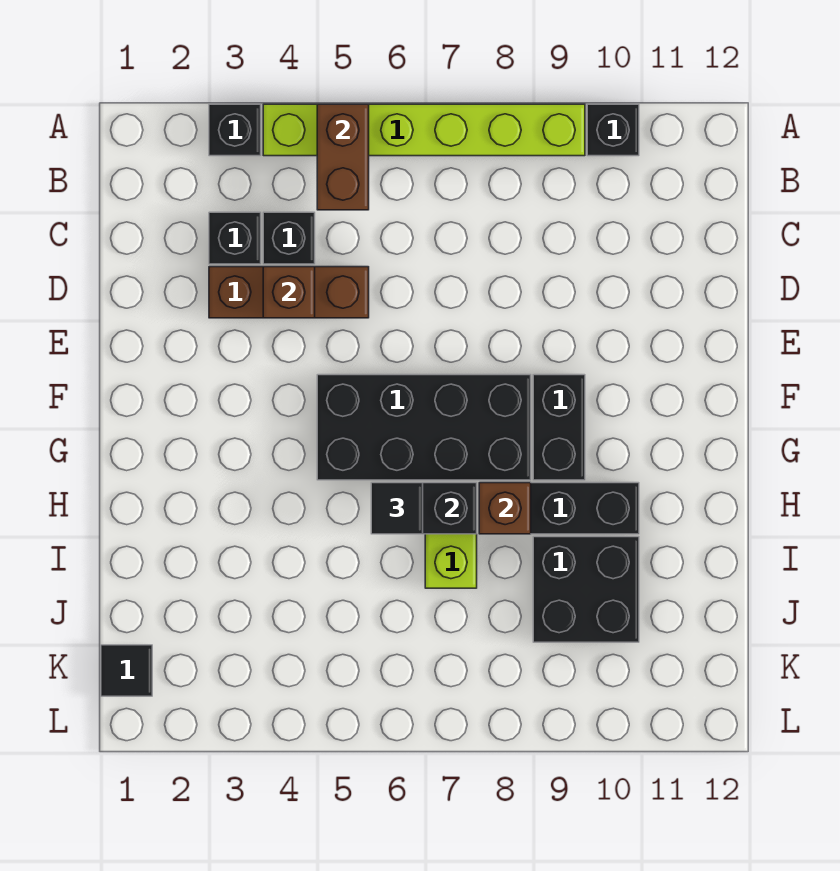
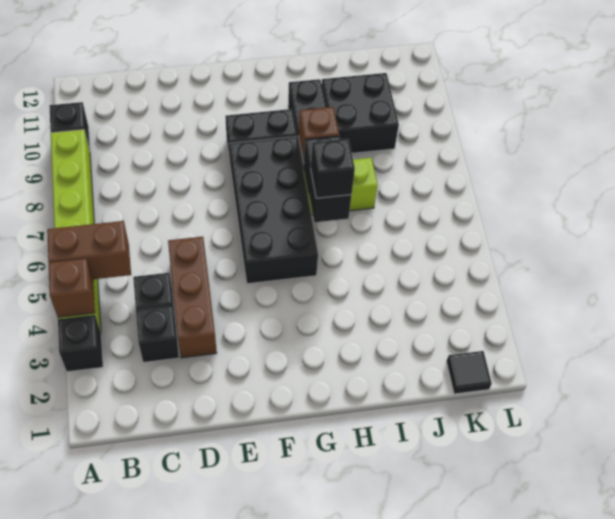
brown 1x1 brick [263,267,315,318] -> brown 1x1 brick moved to [49,258,95,317]
black 1x1 tile [371,483,423,534] -> black 1x1 brick [311,139,355,198]

